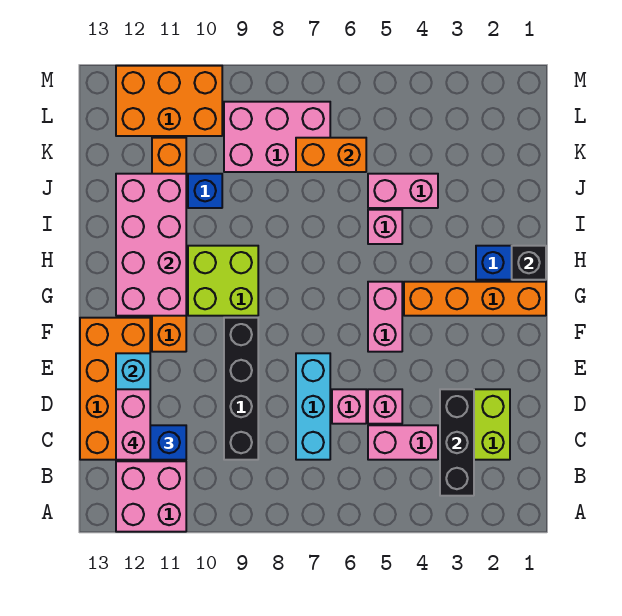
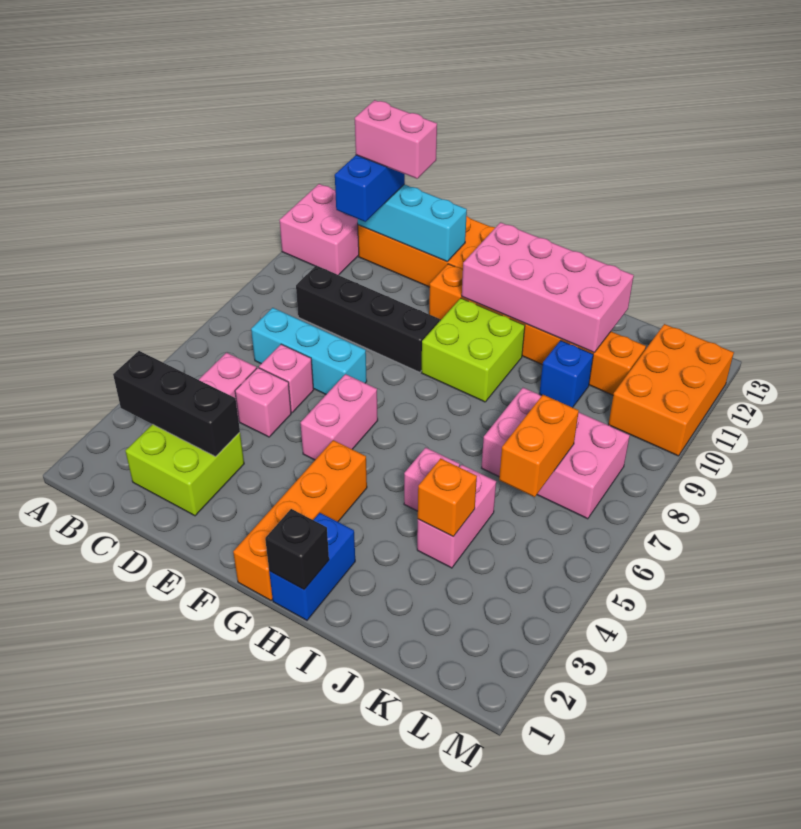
pink 1x2 brick [368,282,402,352] -> pink 1x2 brick turned to [300,374,378,460]
none -> orange 1x1 brick [418,458,477,537]
pink 2x3 brick [224,102,330,172] -> pink 2x3 brick turned to [482,388,630,519]

